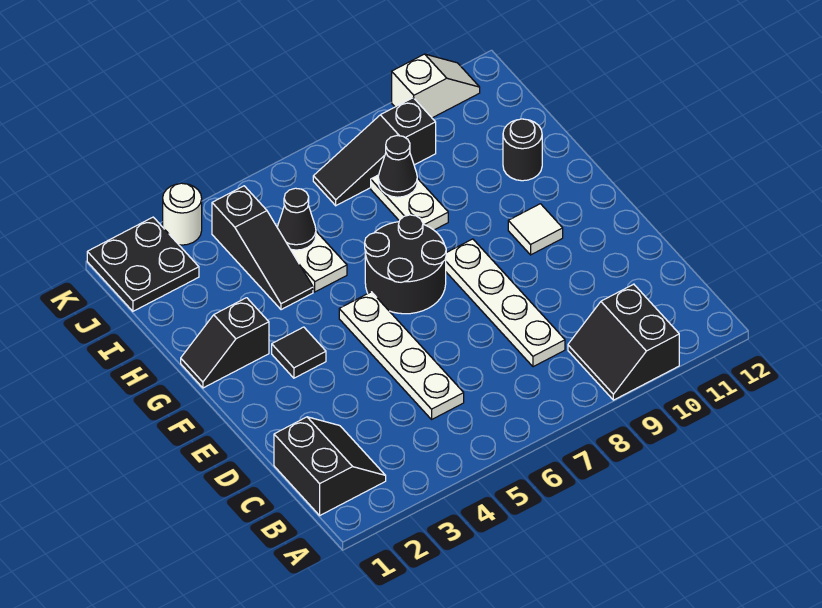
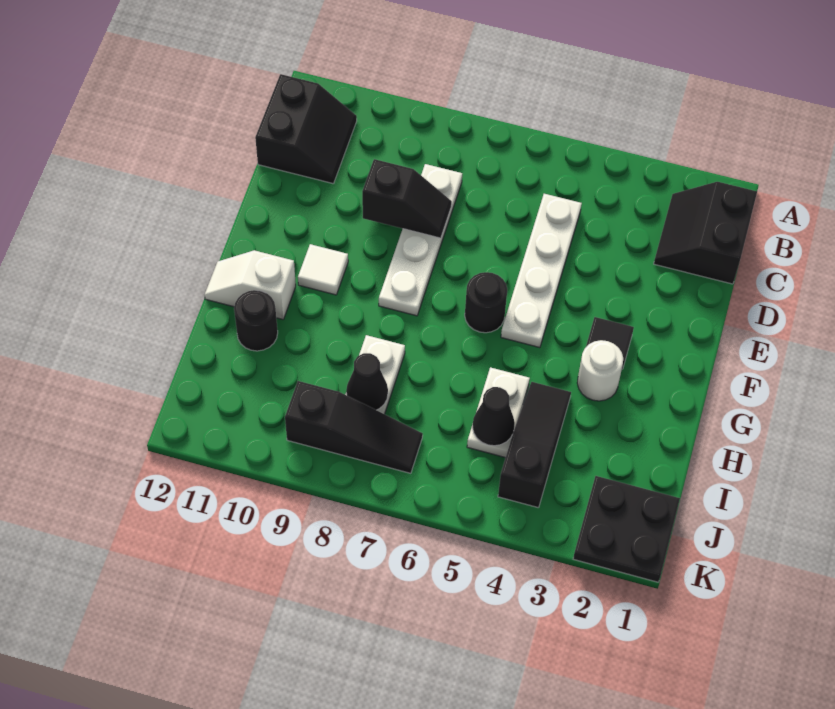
black 2x2 slope [568,284,679,400] -> black 2x2 slope moved to [255,74,357,184]
black 2x2 round brick [365,215,446,314] -> black 1x1 round brick [465,272,507,333]
black 1x2 slope [181,298,269,388] -> black 1x2 slope moved to [362,159,452,238]
white 1x1 round brick [163,183,202,245] -> white 1x1 round brick moved to [577,340,623,401]
white 1x2 slope [392,54,480,118] -> white 1x2 slope moved to [205,250,296,319]

